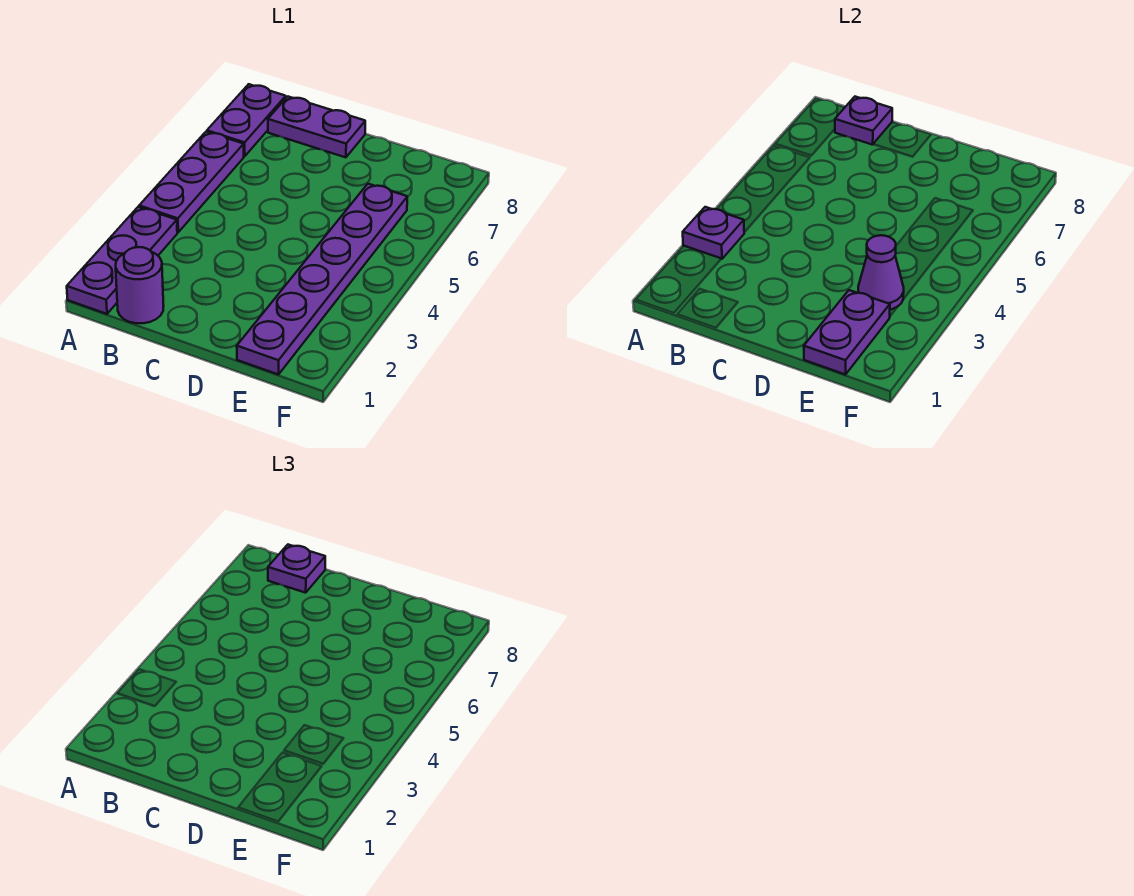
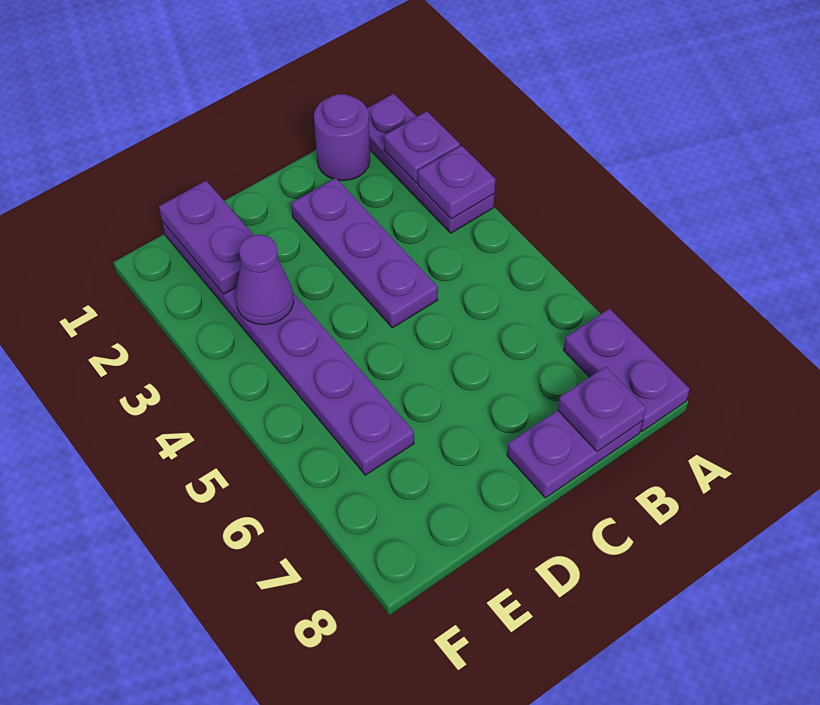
purple 1x3 plate [139,132,244,232] -> purple 1x3 plate moved to [291,178,438,328]
purple 1x1 plate [268,545,325,593] -> purple 1x1 plate moved to [384,111,460,183]

